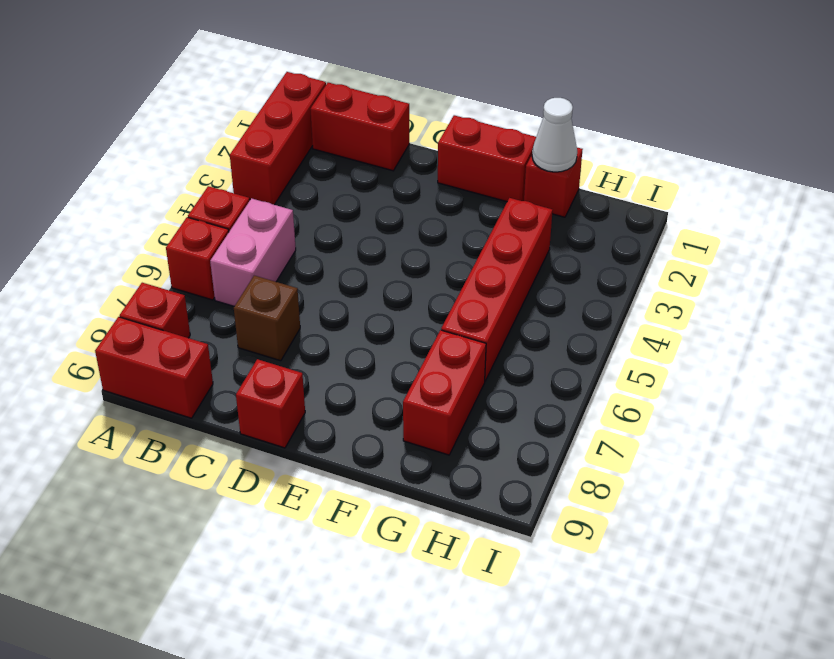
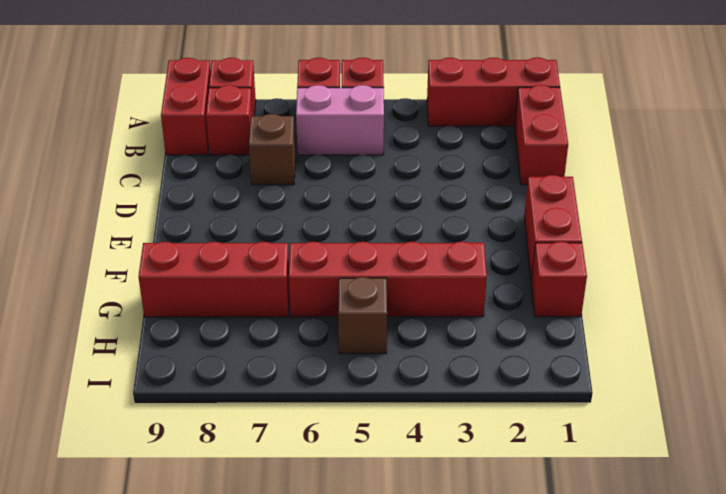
red 1x1 brick [236,359,305,448] -> red 1x1 brick moved to [206,85,253,155]
white 1x1 cone [532,98,577,172] -> none
red 1x2 brick [403,330,486,455] -> red 1x3 brick [139,242,289,317]
none -> brown 1x1 brick [338,277,387,354]

